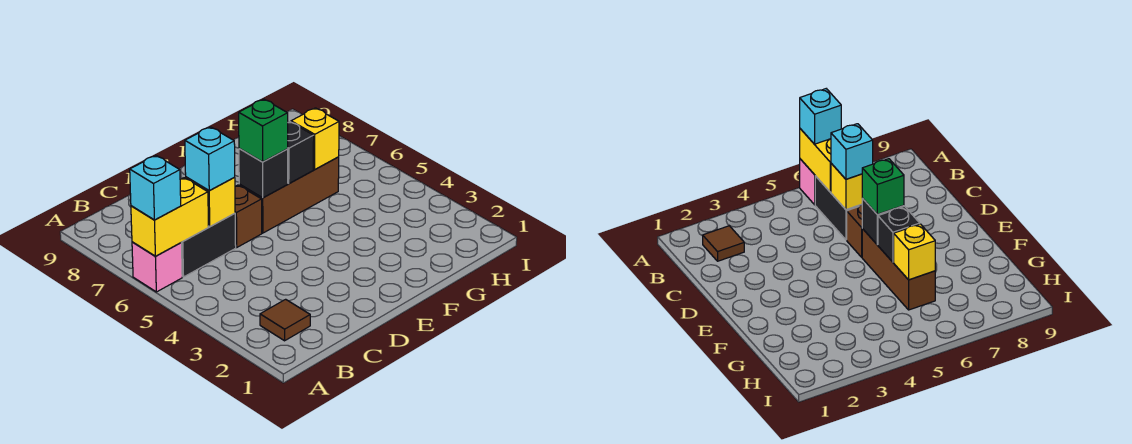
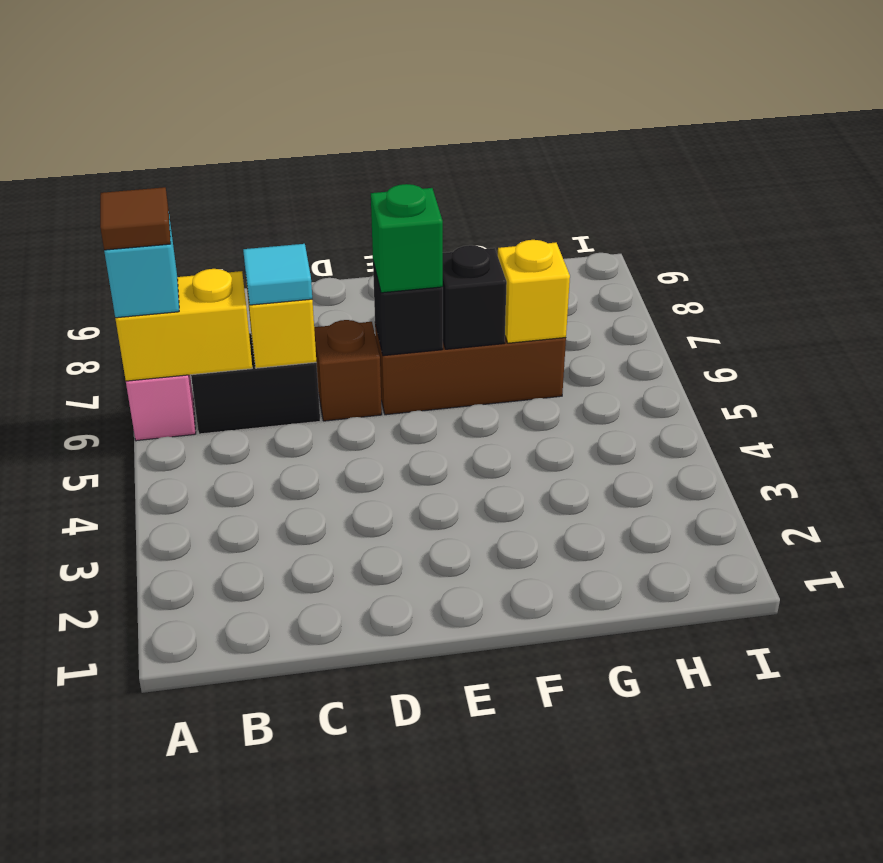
brown 1x1 tile [260,299,310,341] -> brown 1x1 tile moved to [100,187,171,250]
cyan 1x1 brick [185,127,235,191] -> cyan 1x1 tile [243,244,312,305]

